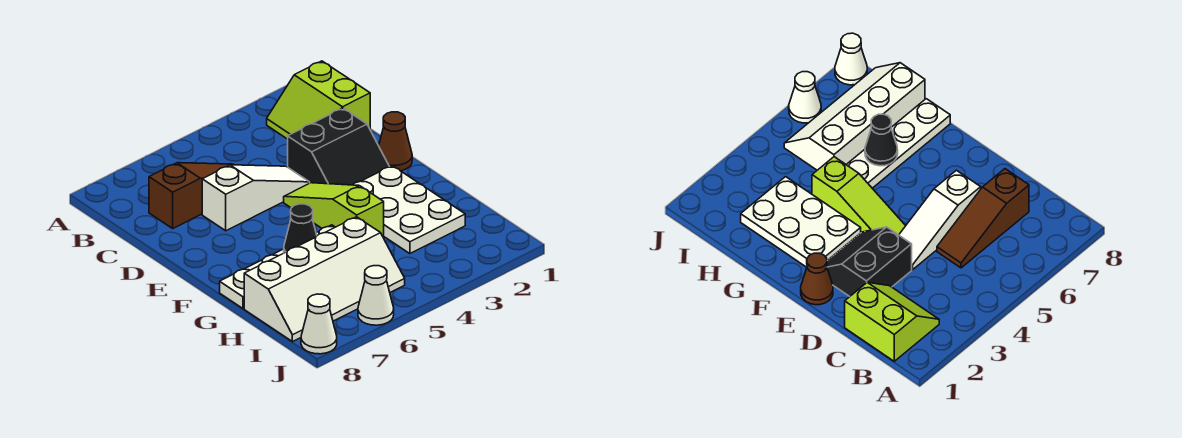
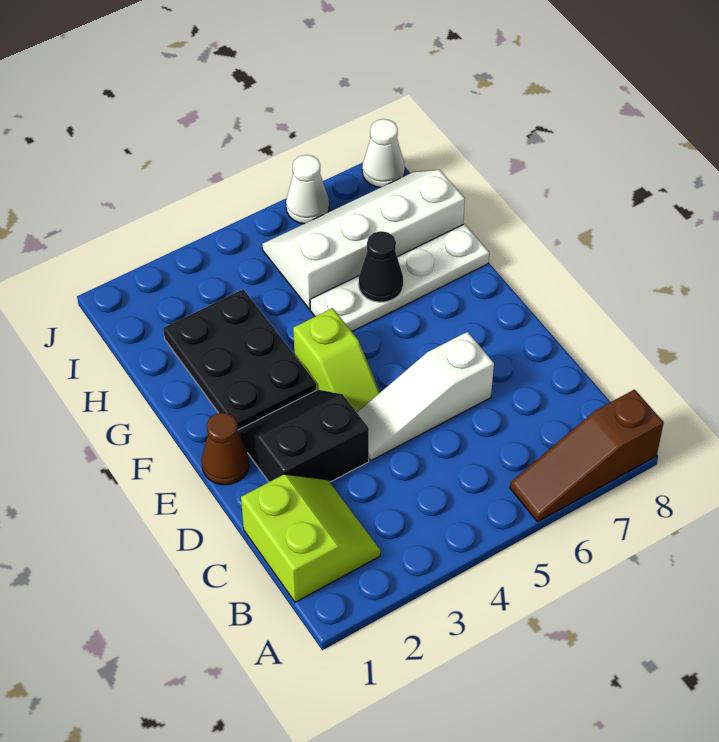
brown 1x3 slope [149,163,234,228] -> brown 1x3 slope moved to [510,390,664,522]
lime 1x3 slope [284,183,384,238] -> lime 1x2 slope [293,308,380,412]
white 2x3 plate [353,166,465,254] -> black 2x3 plate [163,289,317,430]

